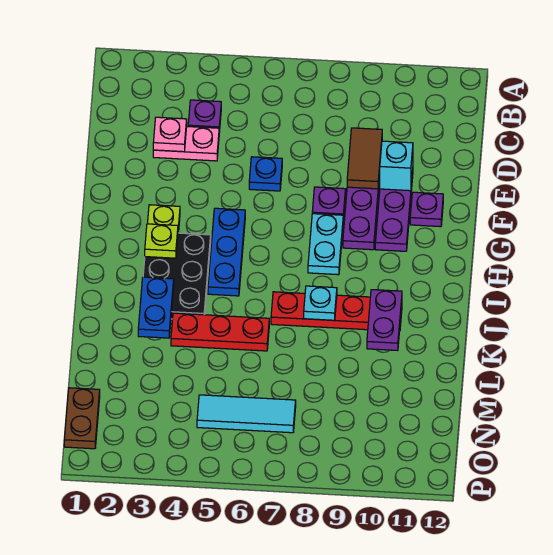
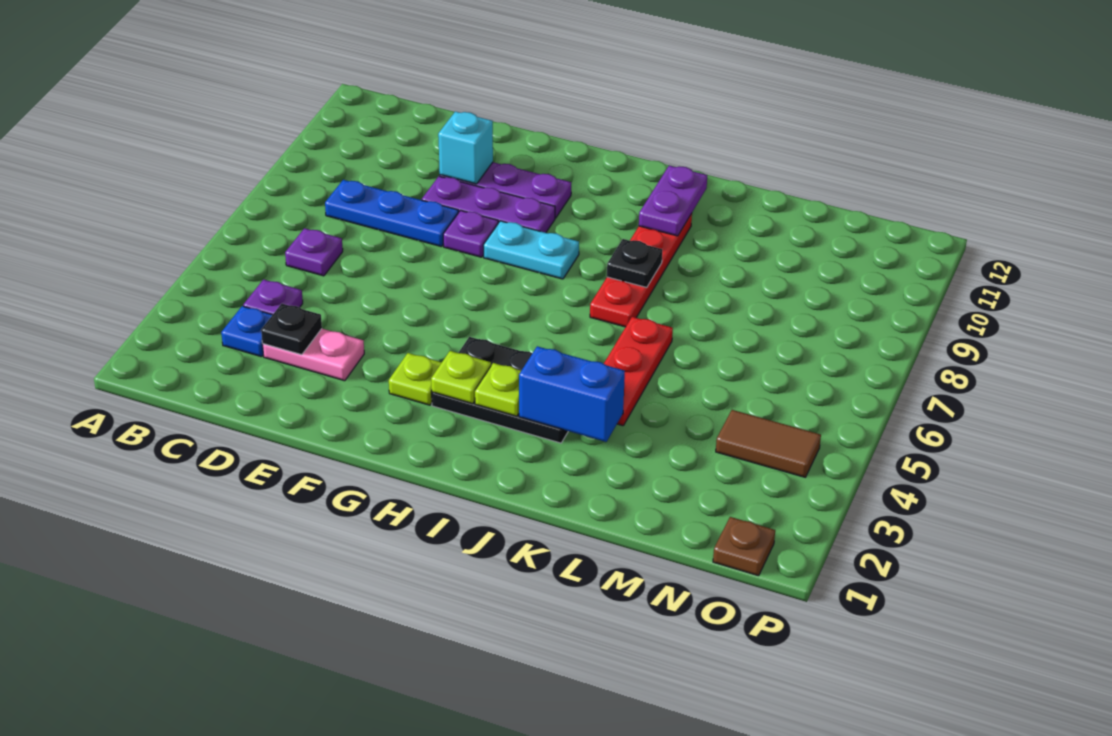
pink 1x2 plate [153,127,219,161] -> pink 1x2 plate turned to [262,329,364,381]
pink 1x1 plate [153,117,187,152] -> black 1x1 plate [261,303,322,355]
brown 1x2 tile [347,128,382,189] -> brown 1x2 tile moved to [716,410,821,477]
blue 1x1 plate [249,157,282,191] -> blue 1x1 plate moved to [221,306,272,357]
purple 1x1 plate [410,192,443,227] -> purple 1x1 plate moved to [285,228,343,276]
blue 1x3 plate [208,208,245,296] -> blue 1x3 plate moved to [325,180,458,247]
none -> lime 1x1 plate [475,363,521,416]
blue 1x2 plate [138,277,174,338] -> blue 1x2 brick [519,346,625,442]
cyan 1x1 plate [304,286,337,320] -> black 1x1 plate [607,239,662,287]
purple 1x2 plate [367,290,402,351] -> purple 1x2 plate turned to [639,165,707,236]
brown 1x2 plate [64,388,100,449] -> brown 1x1 plate [713,517,775,576]
cyan 1x3 tile [197,395,296,433] -> none

